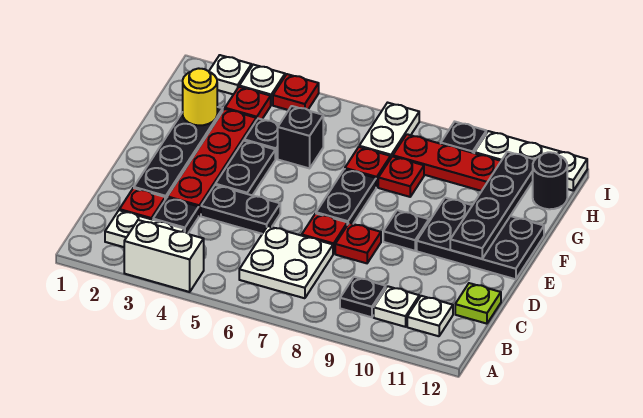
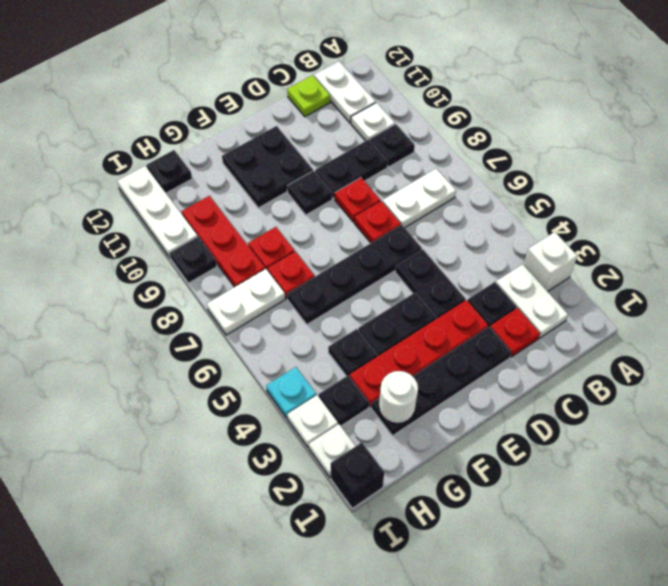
white 1x2 brick [124,220,204,292] -> white 1x1 brick [524,232,577,291]
white 2x2 plate [239,226,333,298] -> white 1x2 plate [383,169,456,227]
white 1x1 plate [407,296,453,336] -> white 1x2 plate [314,61,376,123]
black 1x2 plate [316,169,376,225] -> black 1x2 plate moved to [315,139,388,199]
black 2x3 plate [417,198,544,279] -> black 2x2 plate [222,126,313,208]
black 1x4 plate [450,152,535,259] -> black 1x4 plate moved to [287,225,422,324]
yellow 1x1 round brick [183,68,217,125] -> white 1x1 round brick [379,371,418,423]
black 1x1 brick [278,106,323,168] -> black 1x1 brick moved to [331,442,384,508]
red 1x1 plate [225,87,271,120] -> black 1x1 plate [319,375,369,426]
black 1x1 round brick [533,152,567,209] -> black 1x1 plate [147,150,192,193]
red 1x1 plate [273,74,319,110] -> cyan 1x1 plate [266,367,316,418]

